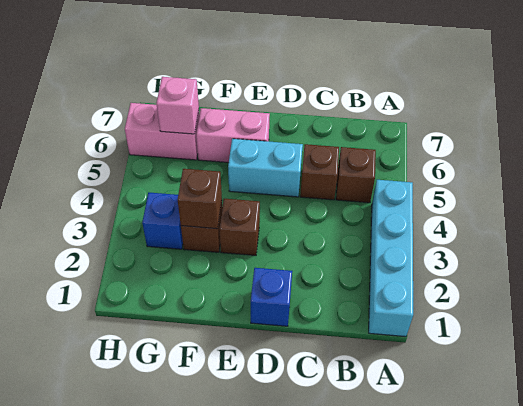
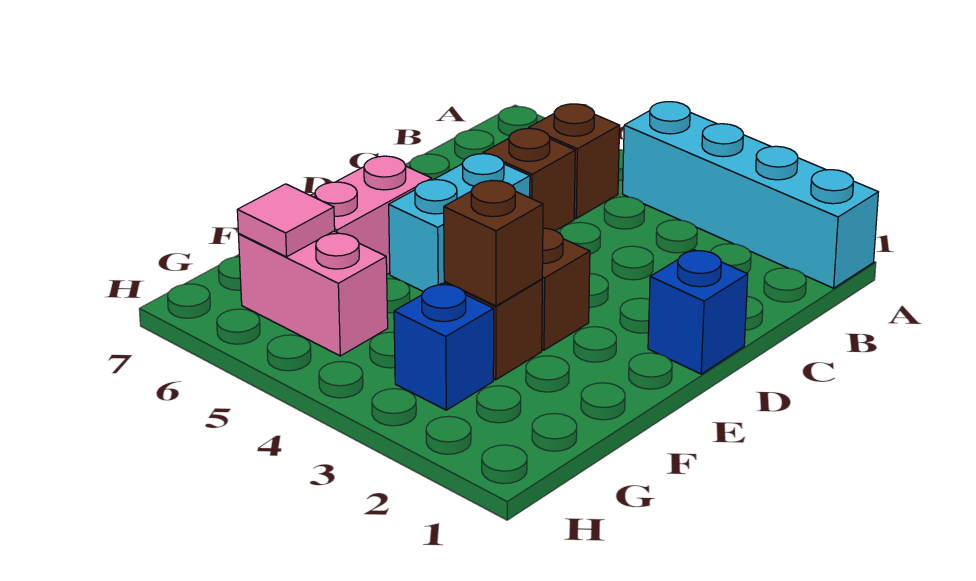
pink 1x2 brick [125,103,200,160] -> pink 1x2 brick turned to [238,231,388,356]
pink 1x1 brick [156,77,199,134] -> pink 1x1 tile [237,184,335,257]

